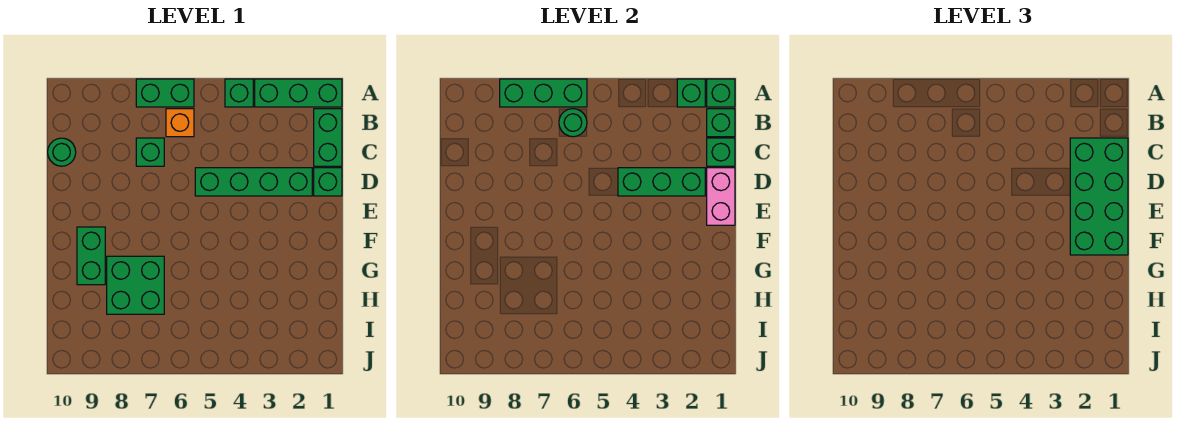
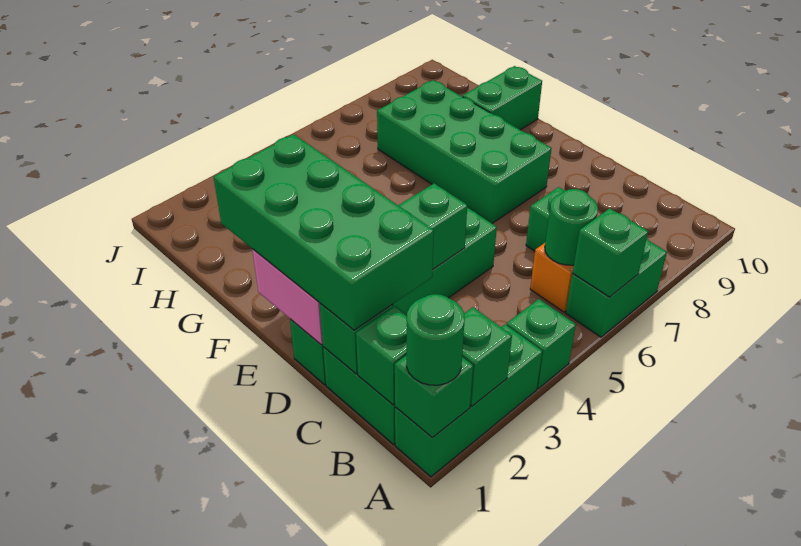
green 1x3 brick [500,79,587,107] -> green 1x1 brick [573,208,648,297]
green 1x1 round brick [48,138,76,166] -> green 1x1 round brick moved to [406,294,465,385]
green 1x2 brick [77,227,105,285] -> green 1x2 brick turned to [463,66,542,130]
green 2x2 brick [107,256,164,314] -> green 2x4 brick [377,80,552,223]

